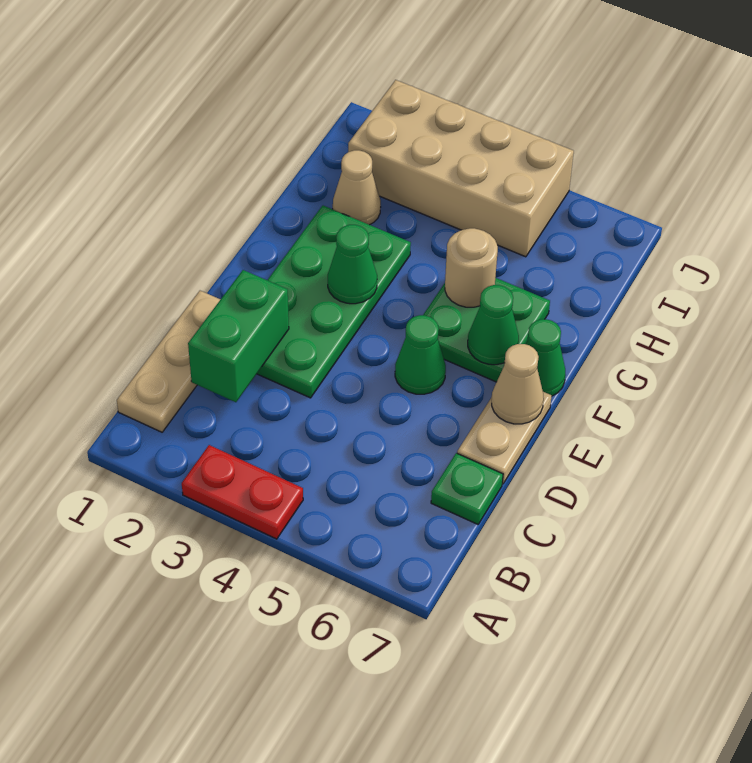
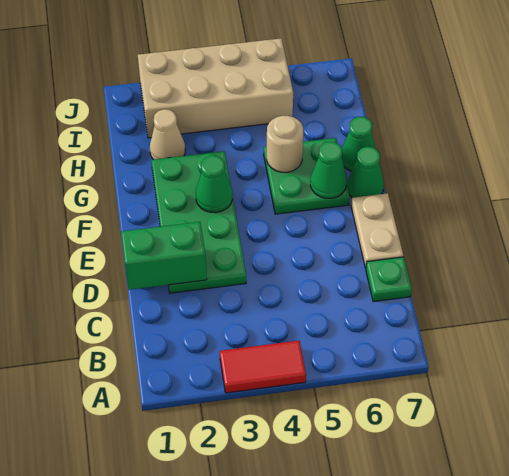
red 1x2 plate [182,445,303,539] -> red 1x2 tile [220,341,306,393]
tan 1x3 plate [117,291,221,432] -> none
green 1x2 brick [188,270,289,402] -> green 1x2 brick turned to [121,222,207,290]
green 1x1 cone [395,315,446,394] -> green 1x1 cone moved to [342,117,375,171]
tan 1x1 cone [492,344,544,424] -> none

